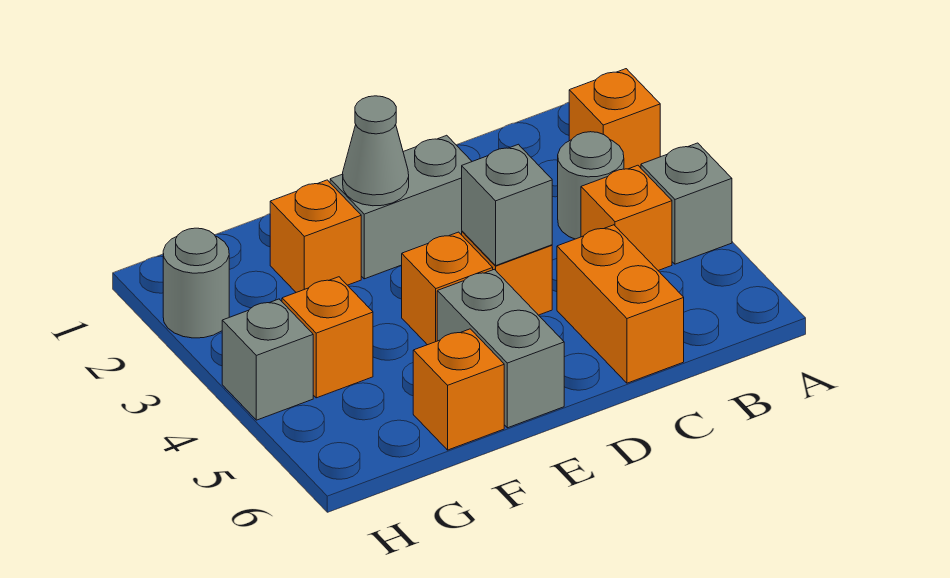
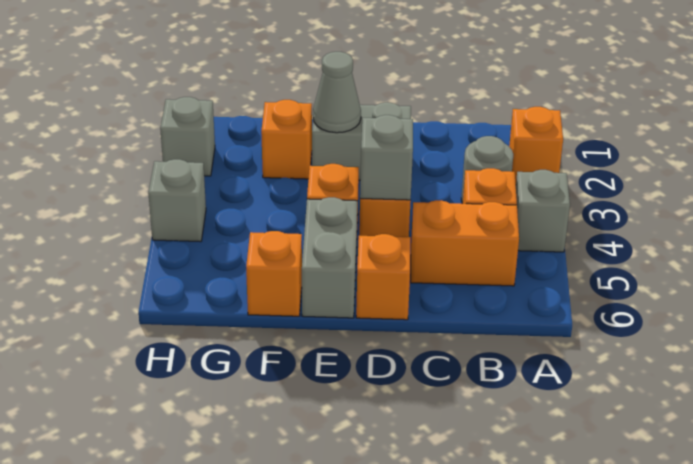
orange 1x2 brick [557,225,684,383] -> orange 1x2 brick turned to [411,200,519,286]
orange 1x1 brick [282,277,373,398] -> orange 1x1 brick moved to [356,234,410,320]
grey 1x1 round brick [163,228,229,338] -> grey 1x1 brick [160,97,215,176]

